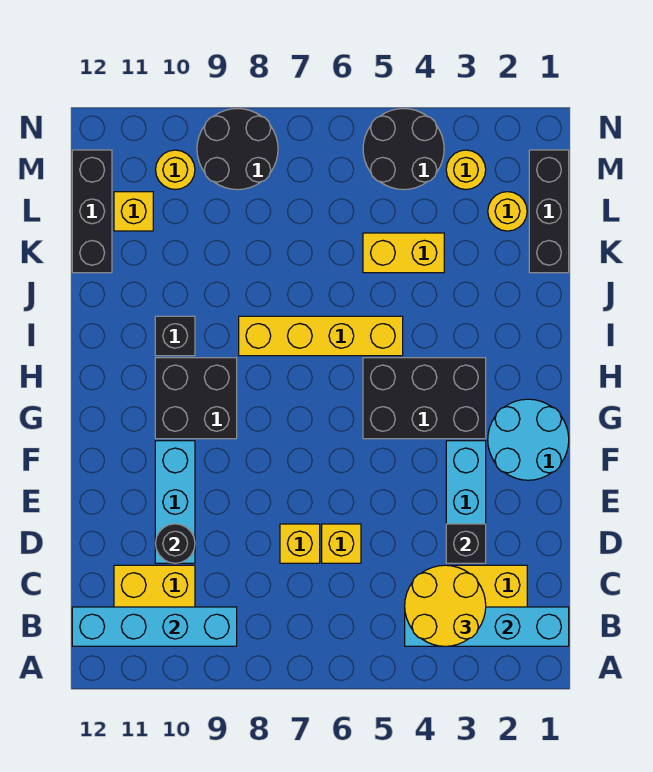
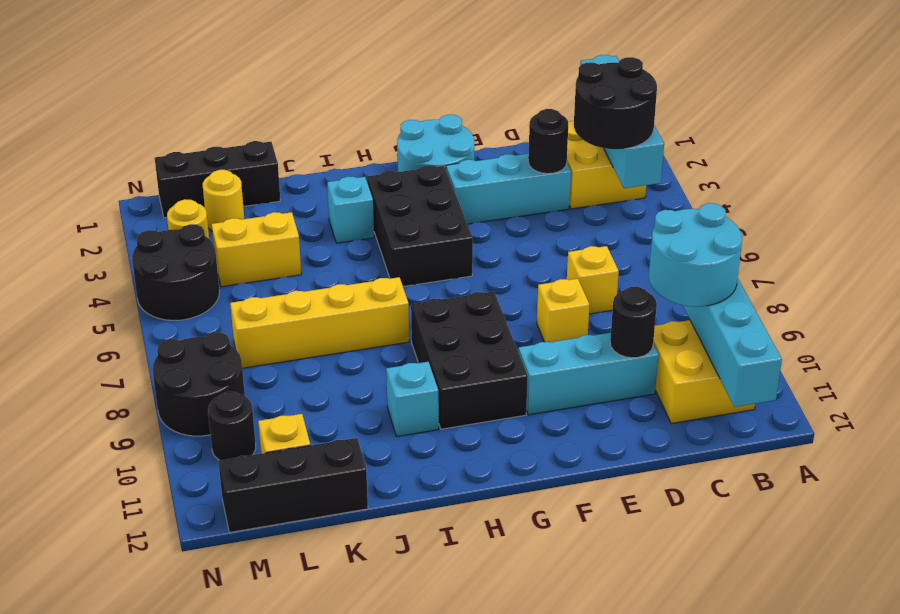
yellow 2x2 round brick [405,565,486,646] -> black 2x2 round brick [574,57,657,149]
none -> cyan 2x2 round brick [649,203,742,307]
black 1x1 brick [446,524,486,563] -> black 1x1 round brick [528,109,568,174]
yellow 1x1 brick [322,524,361,563] -> yellow 1x1 brick moved to [537,279,590,342]
black 2x2 brick [155,358,237,439] -> black 2x3 brick [411,291,528,429]
none -> cyan 1x1 brick [327,176,374,243]
yellow 1x4 brick [239,316,403,356] -> yellow 1x4 brick turned to [230,277,409,368]
black 1x1 brick [155,316,195,356] -> cyan 1x1 brick [386,362,439,436]
yellow 1x2 brick [363,233,444,273] -> yellow 1x2 brick turned to [212,212,301,287]
yellow 1x1 round brick [156,150,195,190] -> black 1x1 round brick [208,392,256,460]

